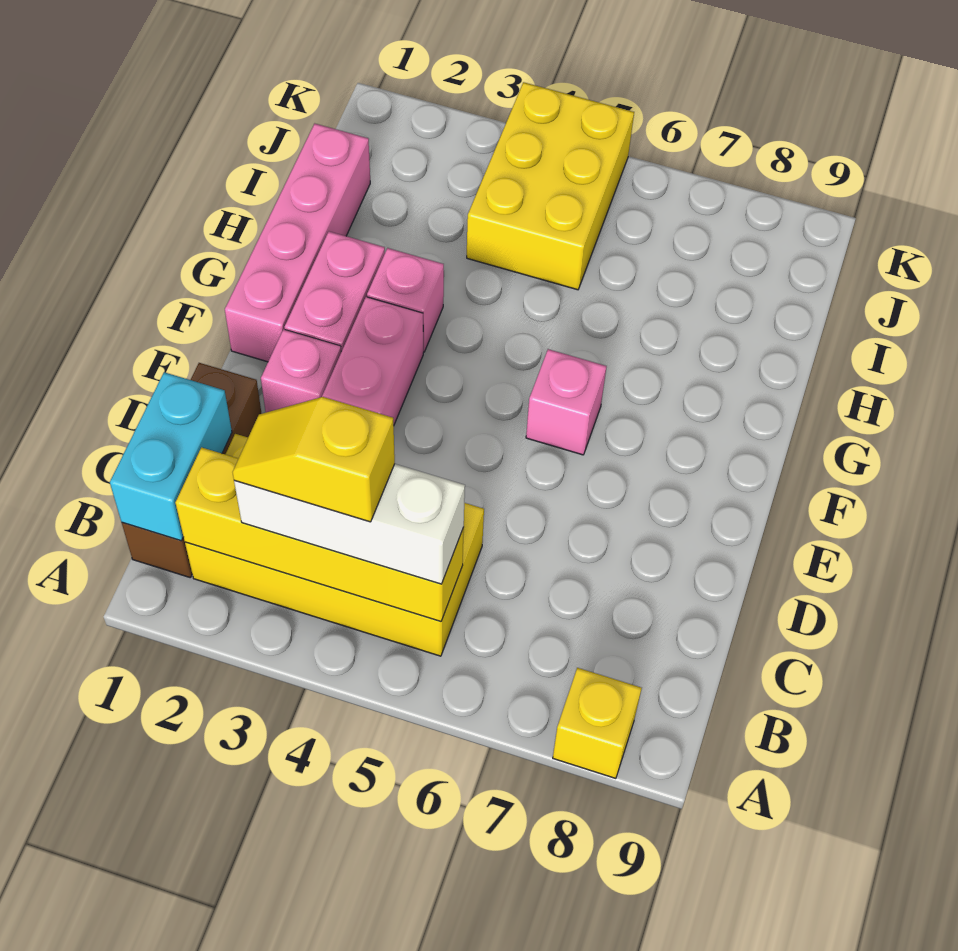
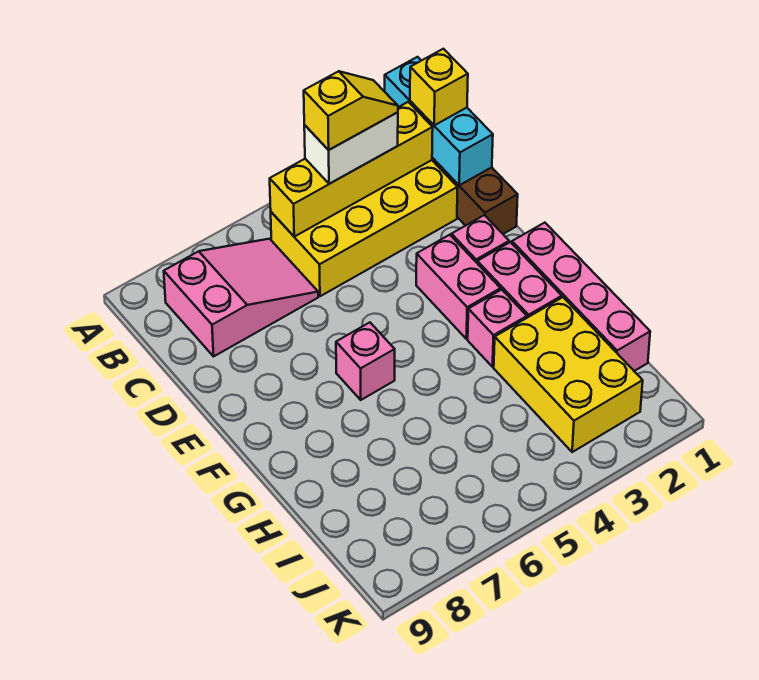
yellow 1x1 brick [553,668,642,778] -> yellow 1x1 brick moved to [410,49,468,125]
cyan 1x2 brick [110,372,232,541] -> cyan 1x3 brick [385,57,493,185]
white 1x3 brick [234,464,465,584] -> white 1x2 brick [304,112,398,184]
none -> pink 2x3 slope [164,239,318,356]
yellow 2x3 brick [467,82,634,290] -> yellow 2x3 brick moved to [494,297,643,452]

